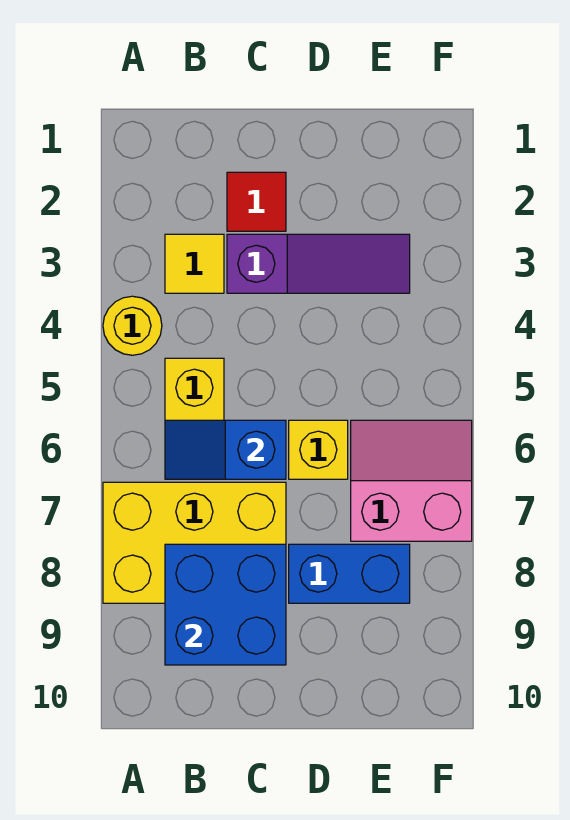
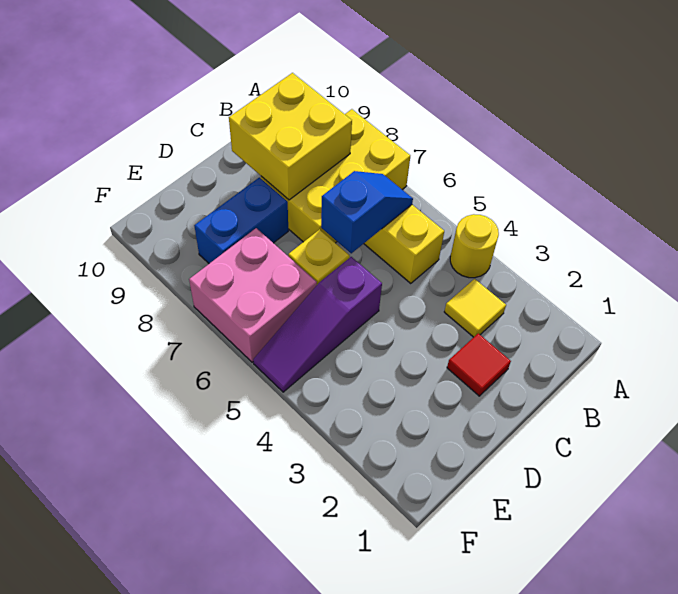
blue 2x2 brick [165,544,286,665] -> yellow 2x2 brick [229,73,352,200]
purple 1x3 slope [227,234,410,293] -> purple 1x3 slope moved to [253,257,382,392]
pink 2x2 slope [351,420,472,541] -> pink 2x2 brick [189,228,317,362]

